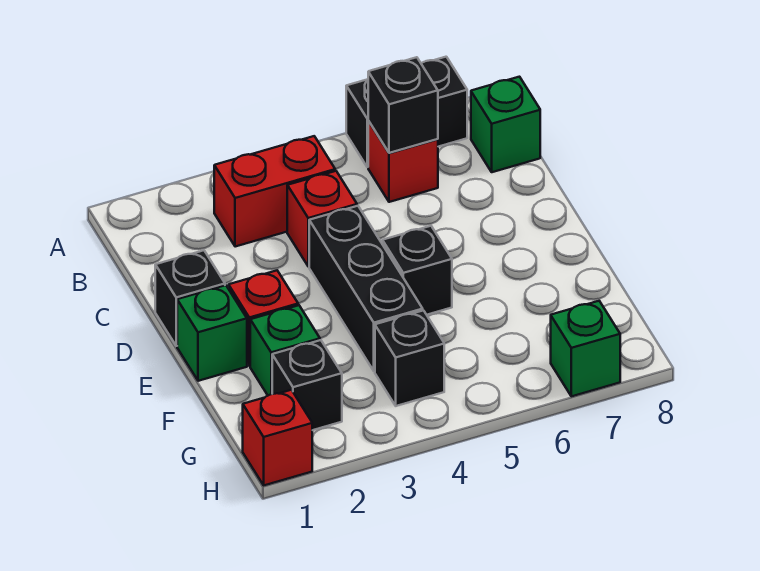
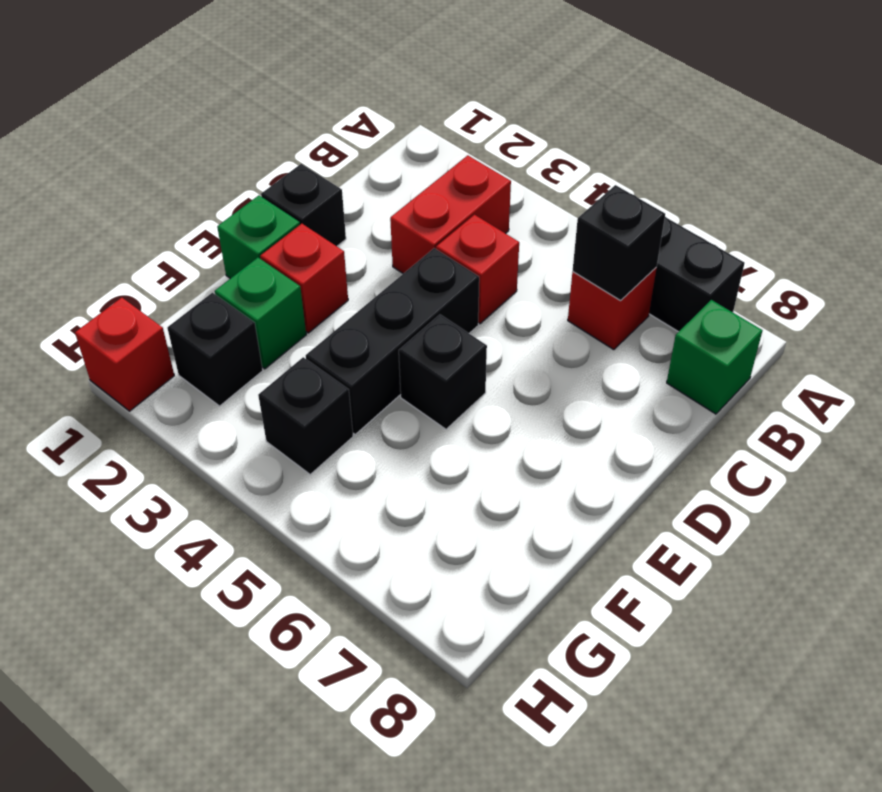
red 1x2 brick [214,136,335,247] -> red 1x2 brick turned to [390,155,511,274]
green 1x1 brick [551,301,620,396] -> none

